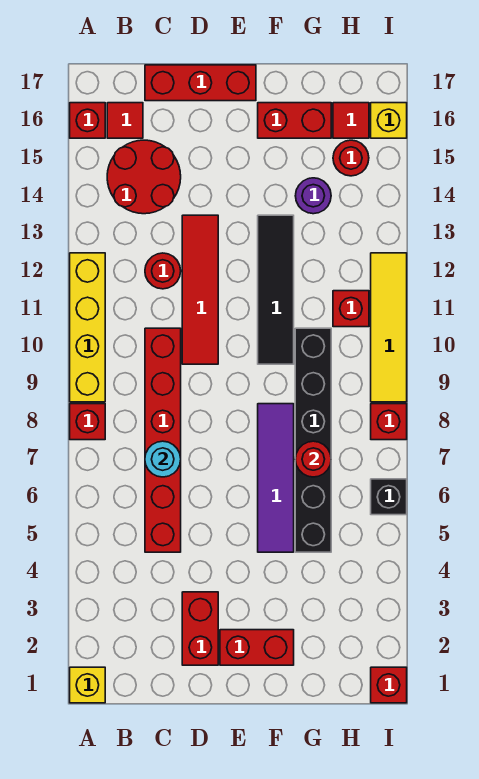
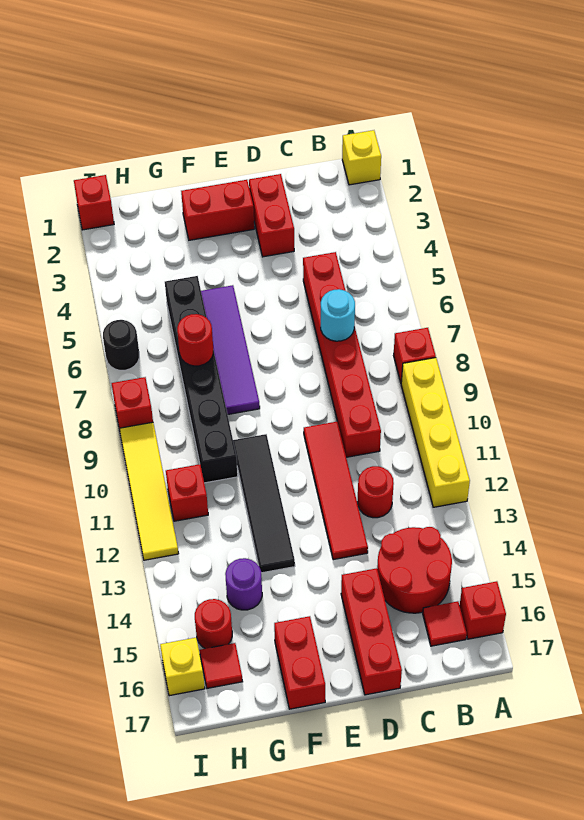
red 1x3 brick [145,65,256,101] -> red 1x3 brick turned to [341,568,402,695]
red 1x2 brick [258,103,331,138] -> red 1x2 brick turned to [274,616,325,709]
black 1x1 brick [371,479,407,515] -> black 1x1 round brick [103,320,139,370]

